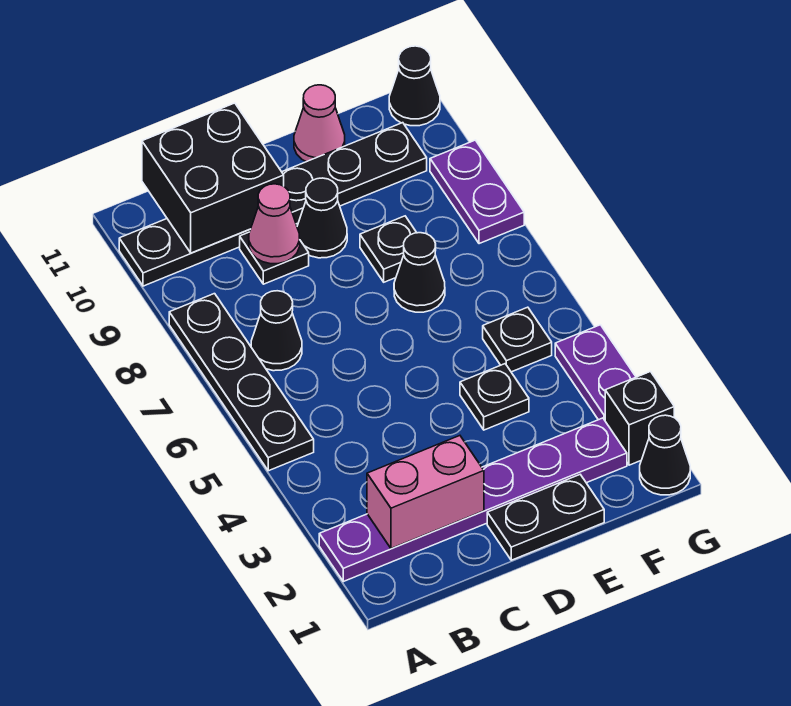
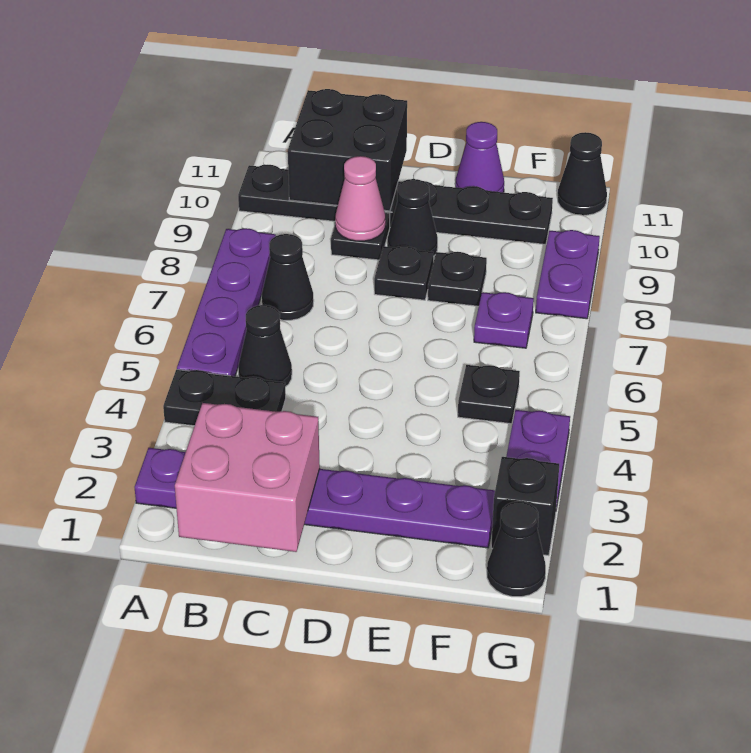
black 1x4 plate [169,294,314,471] -> purple 1x4 plate [177,228,276,376]
pink 1x2 brick [367,436,484,549] -> pink 2x2 brick [175,403,320,552]
black 1x2 plate [487,475,604,560] -> black 1x2 plate moved to [163,369,286,426]
black 1x1 plate [460,364,529,430] -> black 1x1 plate moved to [374,246,434,300]
black 1x1 cone [394,233,445,312] -> black 1x1 cone moved to [238,305,292,387]
pink 1x1 cone [294,85,345,162] -> purple 1x1 cone [456,122,504,193]
none -> purple 1x1 plate [474,292,534,348]

